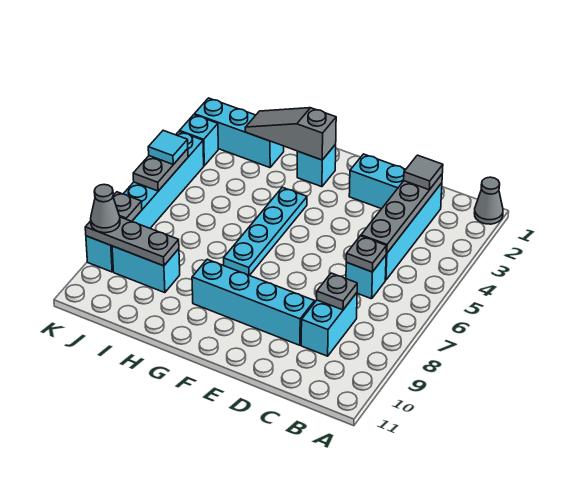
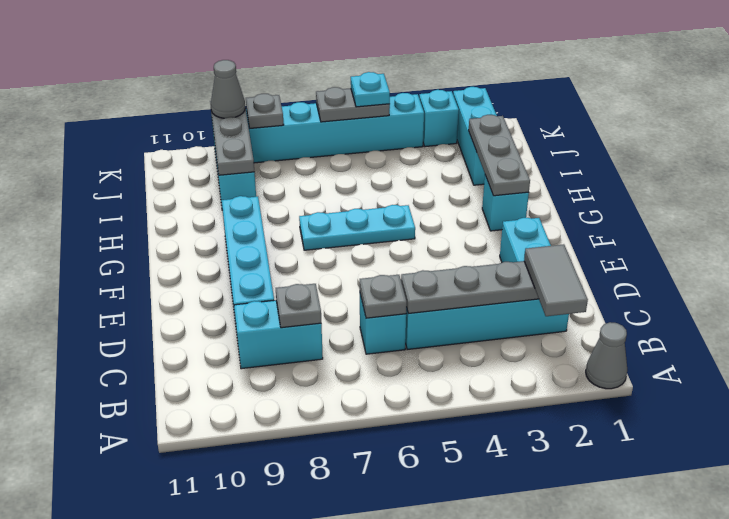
grey 1x1 tile [404,155,443,190] -> grey 1x2 tile [524,244,588,316]
grey 1x3 slope [245,108,336,160] -> grey 1x3 plate [469,115,530,196]
cyan 1x4 plate [224,187,307,276] -> cyan 1x3 plate [299,205,415,250]
cyan 1x1 tile [148,130,188,164] -> cyan 1x1 plate [351,72,390,107]

